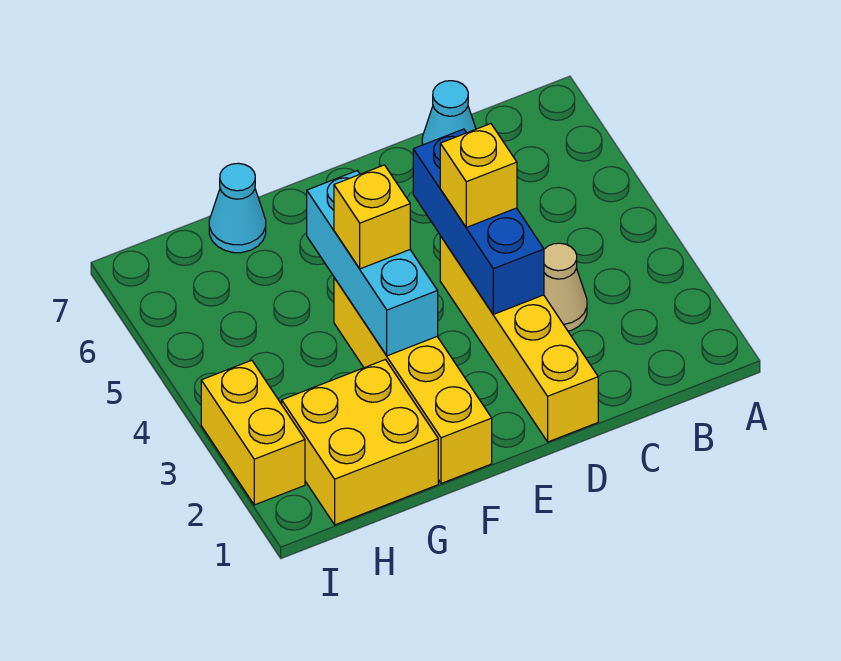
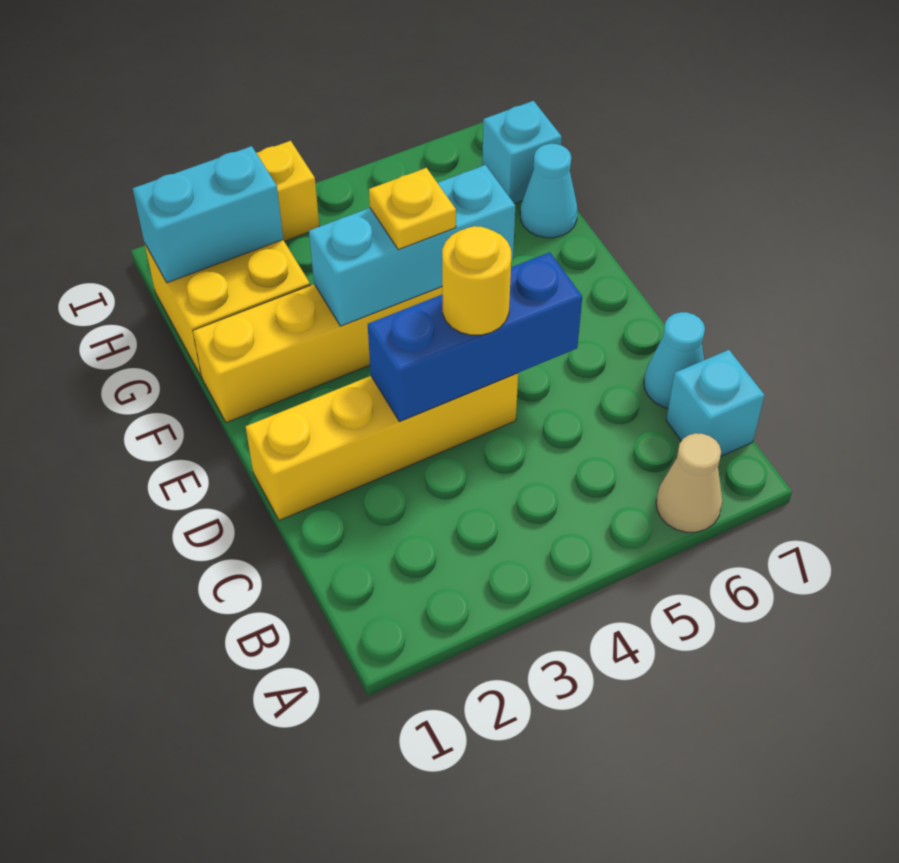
none -> cyan 1x1 brick [666,350,765,457]
tan 1x1 cone [544,243,587,331] -> tan 1x1 cone moved to [656,433,722,532]
yellow 1x1 brick [440,124,517,227] -> yellow 1x1 round brick [442,226,511,335]
yellow 1x1 brick [334,165,410,269] -> yellow 1x1 plate [369,168,456,250]
none -> cyan 1x2 brick [133,146,283,283]
none -> cyan 1x1 brick [482,101,562,204]

